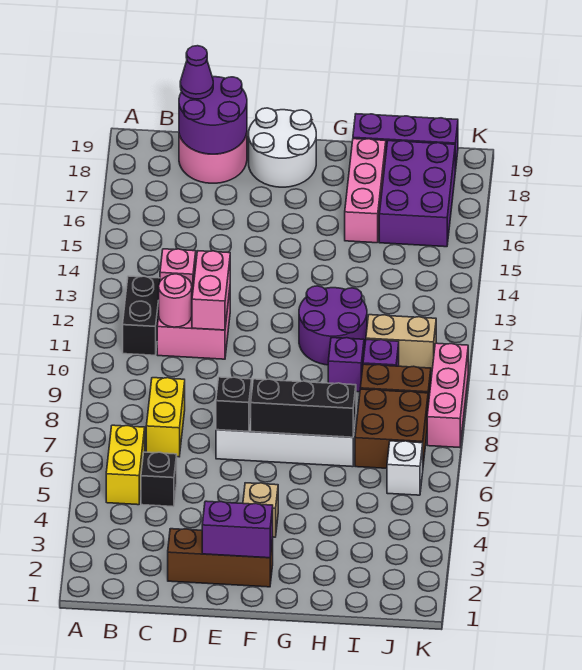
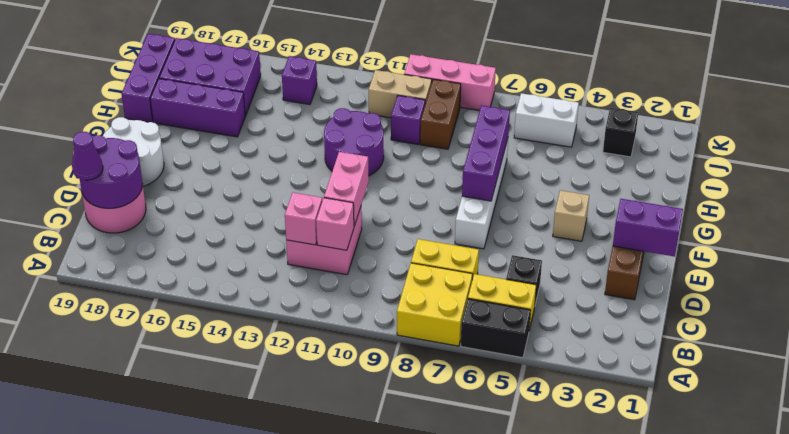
none -> yellow 2x2 brick [397,263,473,346]
black 1x2 brick [123,276,160,355] -> black 1x2 brick moved to [461,299,531,358]
pink 1x1 round brick [159,274,192,327] -> pink 1x1 brick [316,198,354,250]
pink 1x2 brick [192,251,230,330] -> pink 1x2 brick turned to [324,152,369,226]
purple 1x2 brick [202,501,273,558] -> purple 1x2 brick turned to [613,199,683,257]
black 1x1 brick [216,377,252,432] -> black 1x1 brick moved to [603,108,638,157]
black 1x3 brick [251,379,356,437] -> purple 1x3 brick [462,105,510,201]
purple 1x1 brick [328,338,364,392] -> purple 1x1 brick moved to [282,56,317,105]
pink 1x3 brick [345,139,386,243] -> purple 1x3 brick [150,79,245,137]
brown 2x2 brick [355,389,428,468] -> none
tan 1x2 brick [366,315,436,371] -> tan 1x2 brick turned to [369,70,432,118]
white 1x1 brick [387,441,423,495] -> white 1x2 brick [514,93,579,147]

